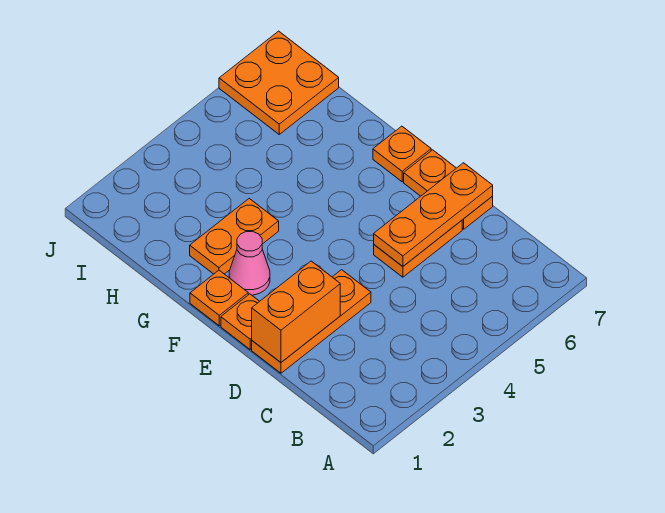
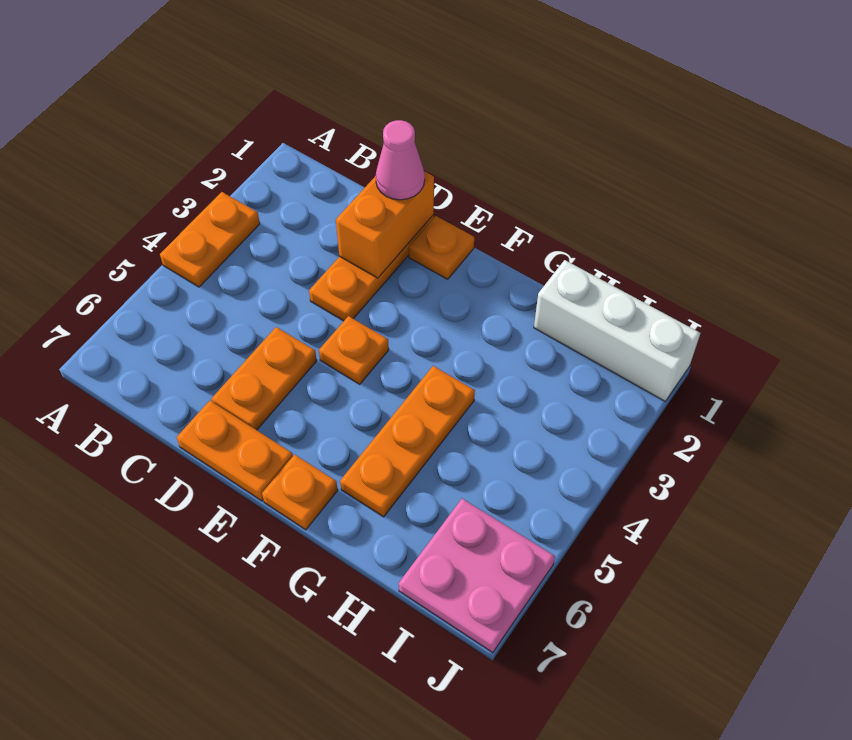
orange 1x3 plate [374,163,493,266] -> orange 1x3 plate moved to [340,366,475,517]
orange 1x1 plate [190,270,248,326] -> orange 1x1 plate moved to [319,316,389,384]
pink 1x1 cone [229,231,270,295] -> pink 1x1 cone moved to [376,120,425,200]
orange 1x2 plate [190,199,279,274] -> orange 1x2 plate moved to [160,192,260,287]
none -> white 1x3 brick [534,260,700,401]
orange 2x2 plate [219,31,339,134] -> pink 2x2 plate [399,499,555,653]

